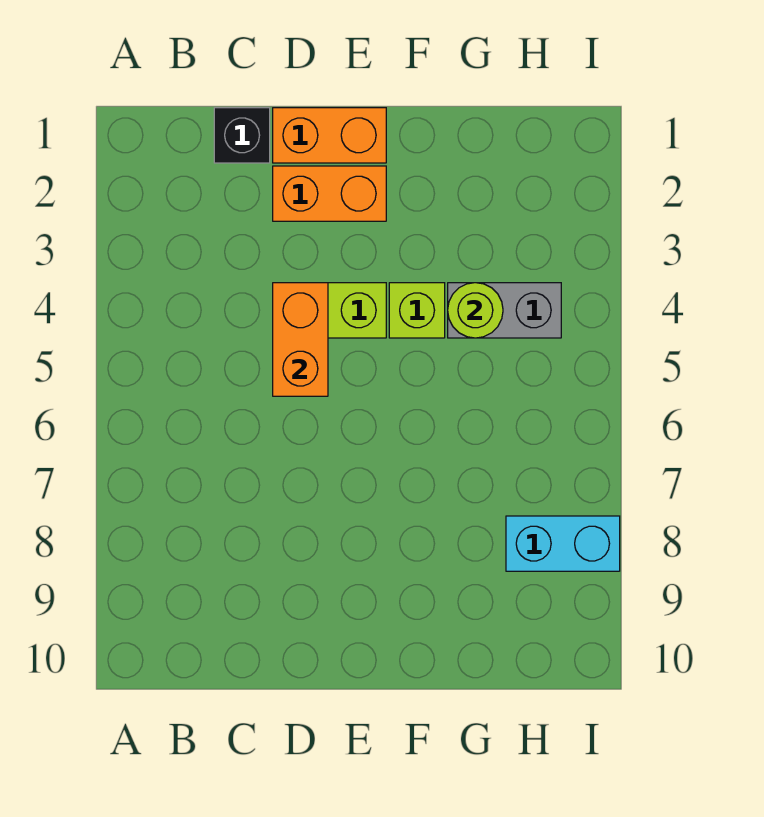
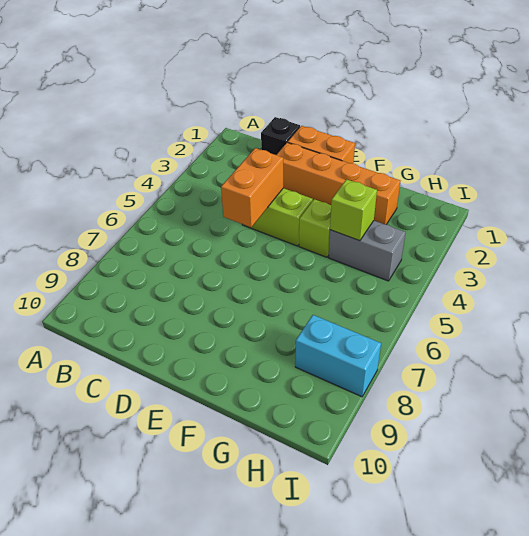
orange 1x2 brick [273,166,386,221] -> orange 1x4 brick [277,142,400,224]
lime 1x1 round brick [448,283,503,338] -> lime 1x1 brick [330,179,377,241]

